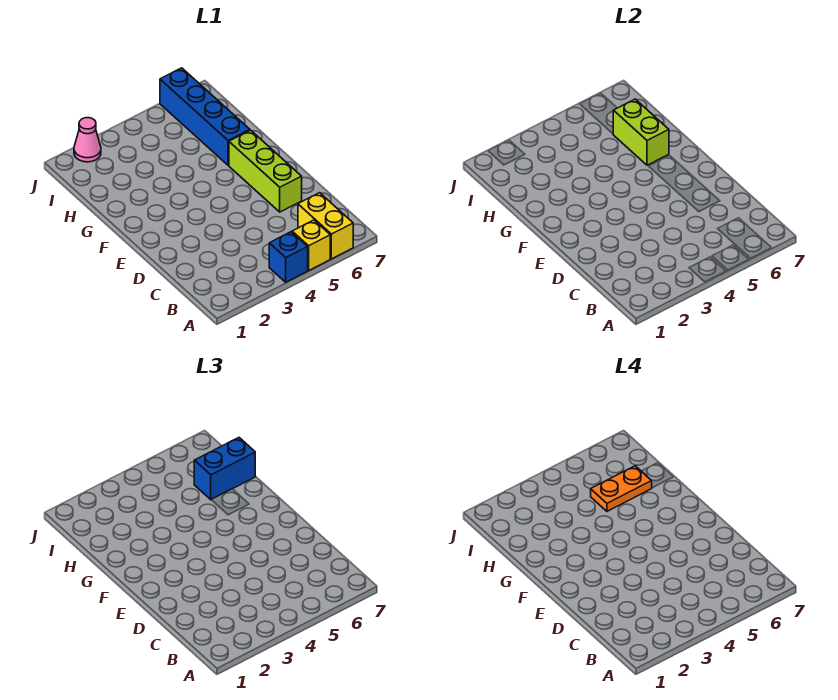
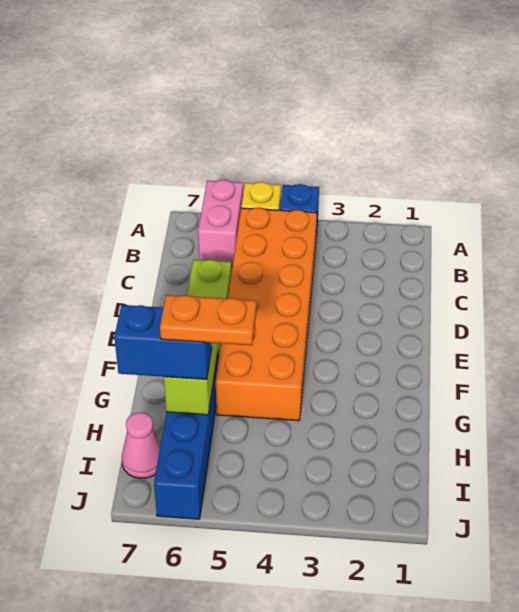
yellow 1x2 brick [298,193,353,259] -> pink 1x2 brick [198,180,243,266]
none -> orange 2x6 brick [216,208,317,421]
pink 1x1 cone [74,118,101,162] -> pink 1x1 cone moved to [122,412,160,478]

